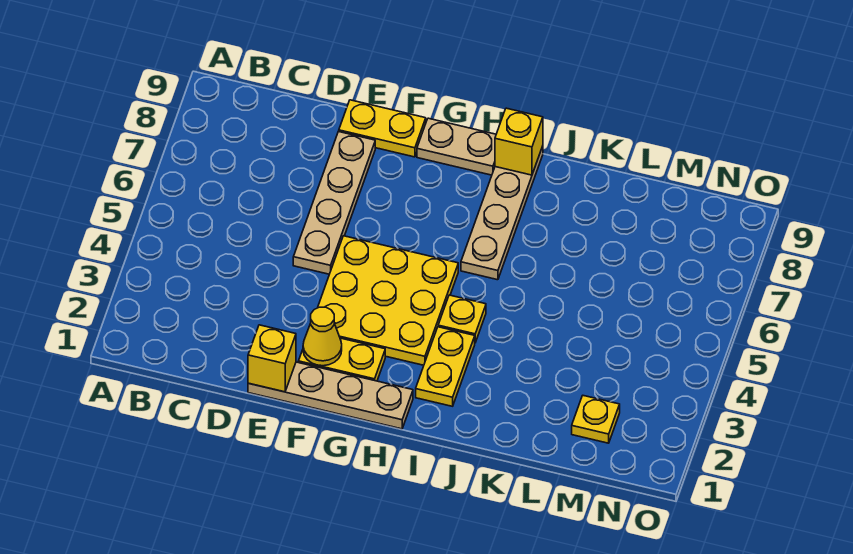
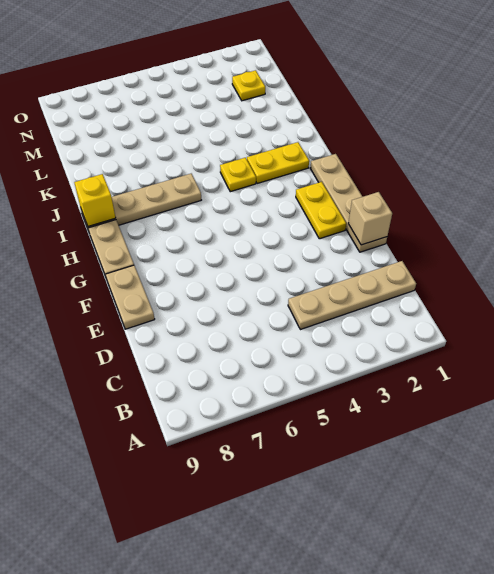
yellow 1x1 brick [248,325,296,392] -> tan 1x1 brick [348,192,392,245]
tan 1x4 plate [293,132,375,274] -> tan 1x4 plate moved to [288,261,416,330]
yellow 1x2 plate [339,100,426,157] -> tan 1x2 plate [106,265,155,329]
yellow 1x1 cone [303,307,342,366] -> none
yellow 3x3 plate [318,236,458,365] -> none

